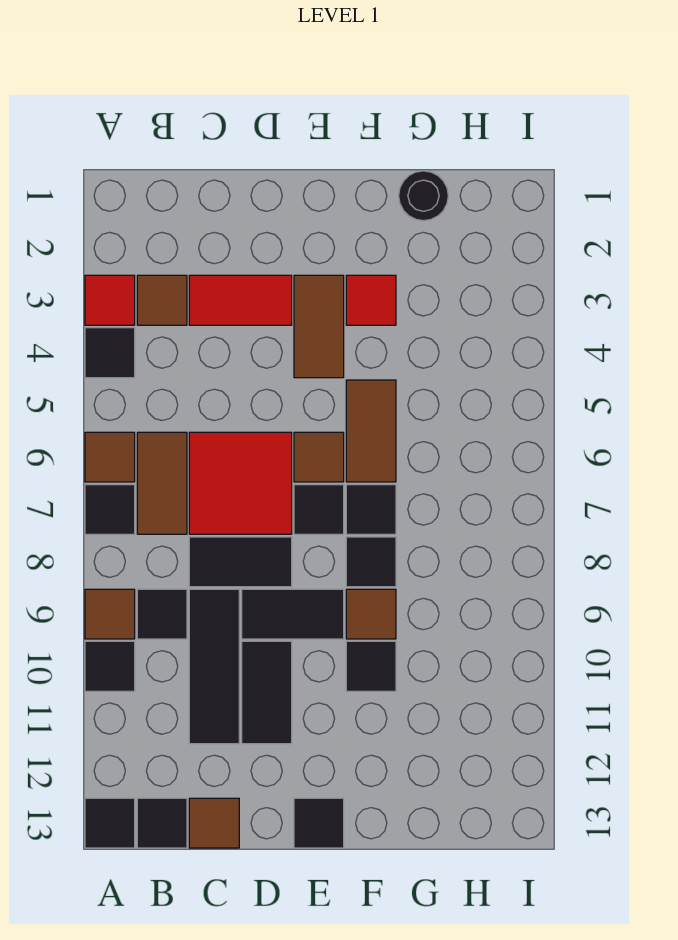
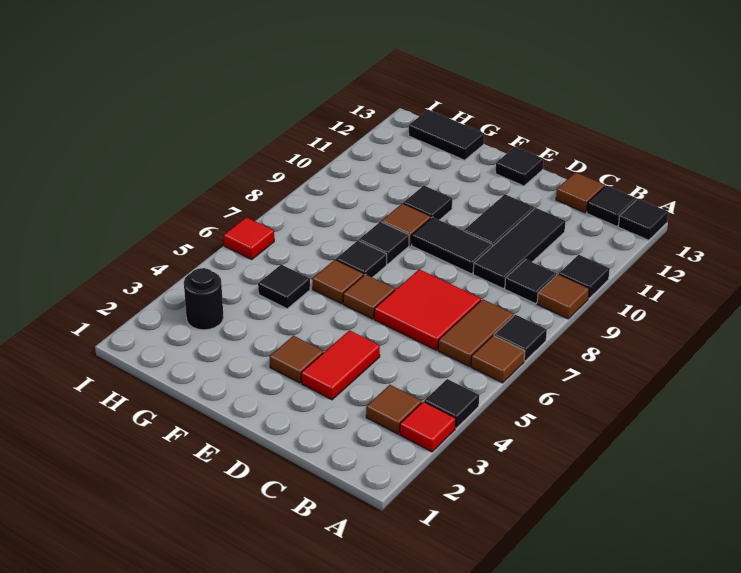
red 1x2 tile [189,275,292,325] -> red 1x2 tile turned to [301,330,380,400]
black 1x2 tile [189,537,292,587] -> black 1x2 tile moved to [409,110,484,160]
brown 1x2 tile [294,275,344,378] -> brown 1x1 tile [270,336,323,383]
black 1x1 tile [294,485,344,534] -> black 1x1 tile moved to [258,265,310,309]
red 1x1 tile [346,275,396,325] -> red 1x1 tile moved to [224,217,274,259]
brown 1x2 tile [346,380,396,482] -> brown 1x1 tile [312,260,364,304]
black 1x1 round brick [399,171,448,221] -> black 1x1 round brick moved to [184,268,224,330]

